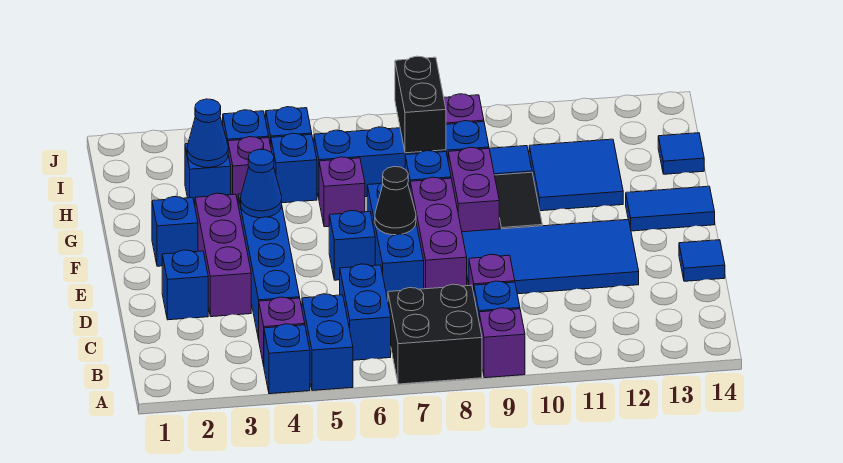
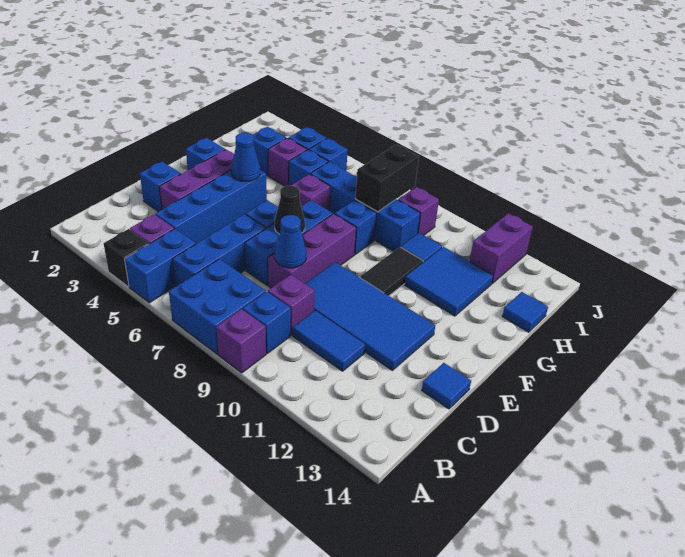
blue 1x1 brick [264,324,310,394] -> black 1x1 brick [104,229,149,287]
black 2x2 brick [388,284,482,384] -> blue 2x2 brick [169,259,266,354]
blue 1x2 brick [340,264,391,360] -> blue 1x3 brick [173,214,266,286]
purple 1x2 brick [448,147,499,232] -> purple 1x2 brick moved to [469,213,533,283]
blue 1x2 tile [626,186,715,231] -> blue 1x2 tile moved to [293,311,365,371]
blue 1x1 cone [187,99,228,167] -> blue 1x1 cone moved to [275,215,306,268]

